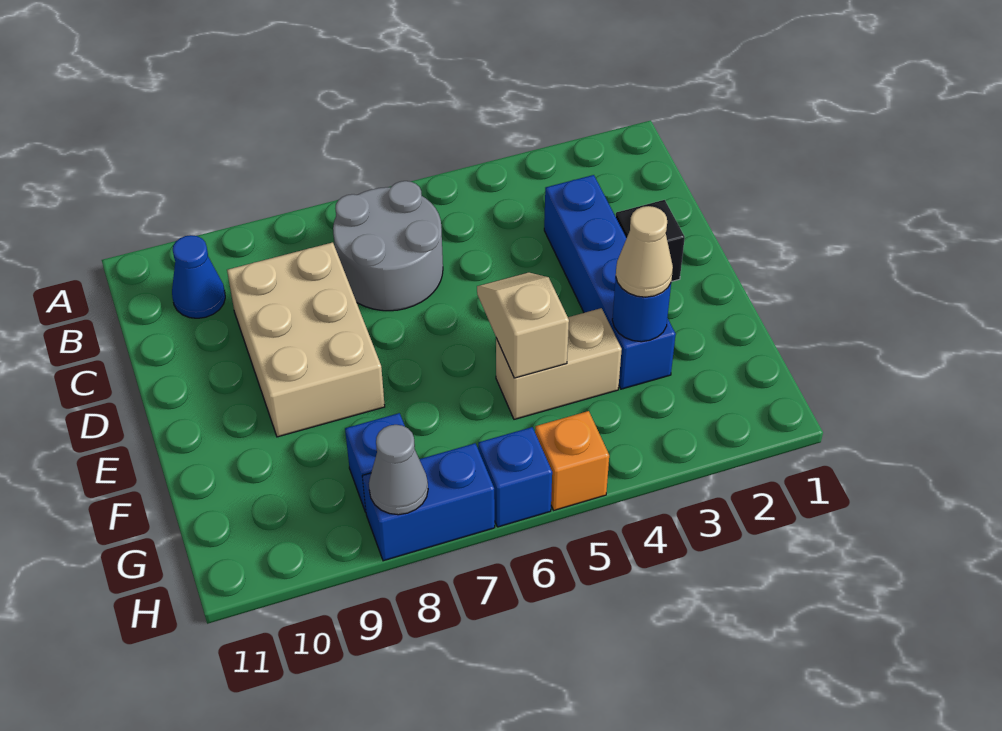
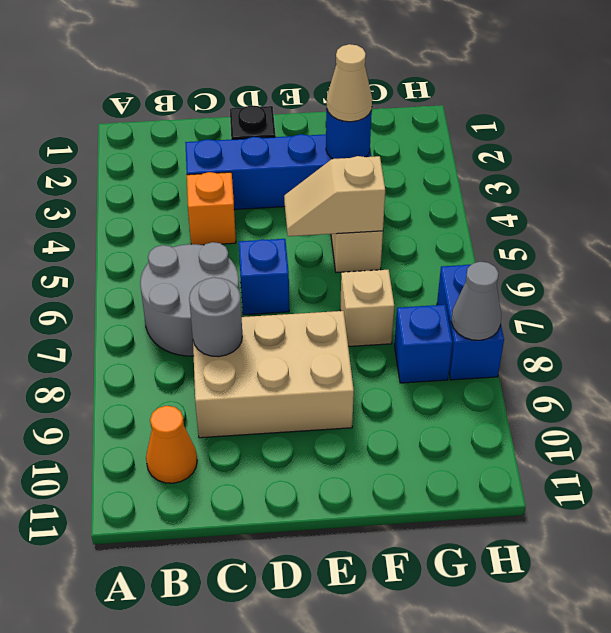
blue 1x1 cone [172,235,225,318] -> orange 1x1 cone [146,406,197,483]
none -> grey 1x1 round brick [189,277,242,357]
none -> tan 1x1 brick [340,270,394,347]
orange 1x1 brick [535,411,609,510] -> orange 1x1 brick moved to [187,172,236,245]
blue 1x1 brick [478,427,552,527] -> blue 1x1 brick moved to [239,239,289,315]

